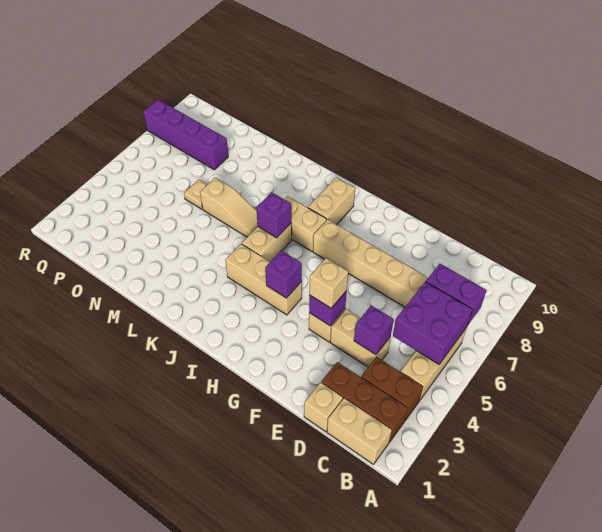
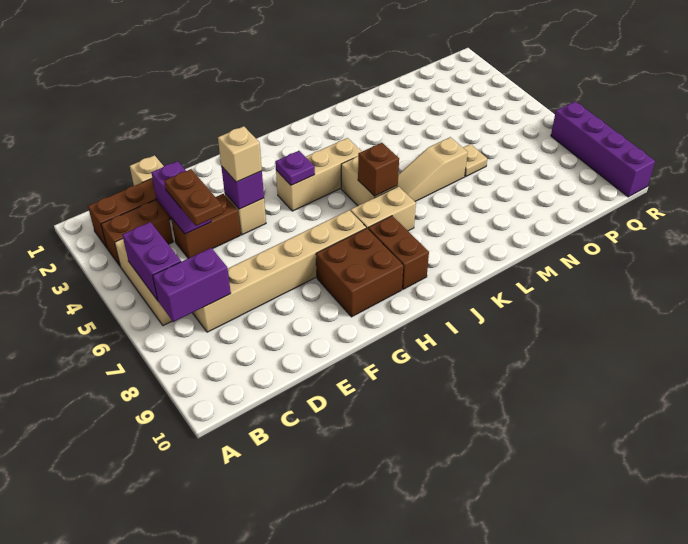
tan 1x2 brick [327,398,392,464] -> none
purple 2x2 brick [393,282,472,364] -> purple 1x2 brick [122,222,181,301]
tan 1x2 brick [330,309,391,367] -> brown 1x2 brick [171,194,241,258]
purple 1x1 brick [354,306,394,355] -> purple 1x2 brick [152,161,211,234]
none -> brown 1x2 plate [164,169,223,226]
none -> brown 2x2 brick [316,228,403,317]
purple 1x1 brick [265,251,302,298] -> purple 1x1 plate [275,151,315,185]
tan 1x2 brick [308,178,355,224] -> brown 1x2 brick [368,216,429,289]
purple 1x1 brick [256,192,291,238] -> brown 1x1 brick [358,143,399,196]
purple 1x4 brick [144,100,228,170] -> purple 1x4 brick turned to [551,101,655,197]

